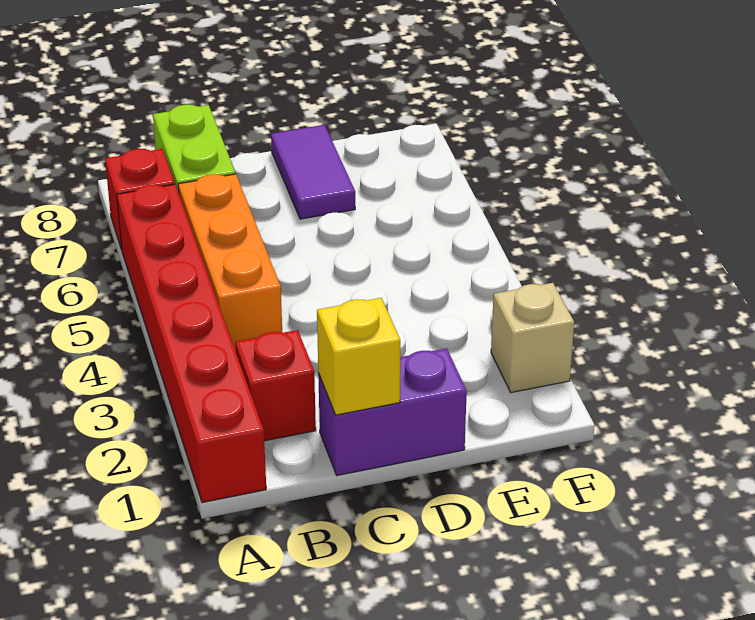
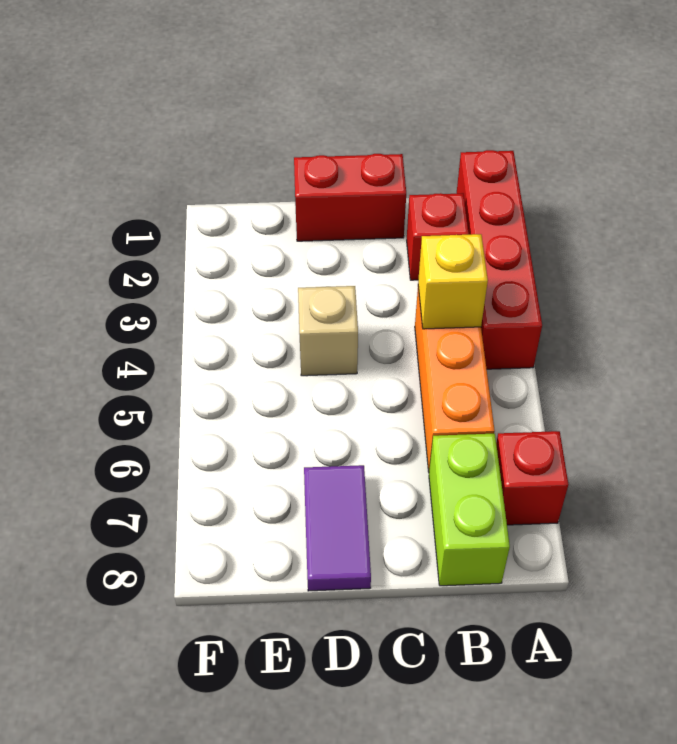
red 1x6 brick [117,184,266,503] -> red 1x4 brick [456,150,542,369]
purple 1x2 brick [318,348,467,475] -> red 1x2 brick [294,154,406,241]
yellow 1x1 brick [317,298,400,415] -> yellow 1x1 brick moved to [418,234,488,329]
tan 1x1 brick [491,283,574,393] -> tan 1x1 brick moved to [298,286,358,376]

